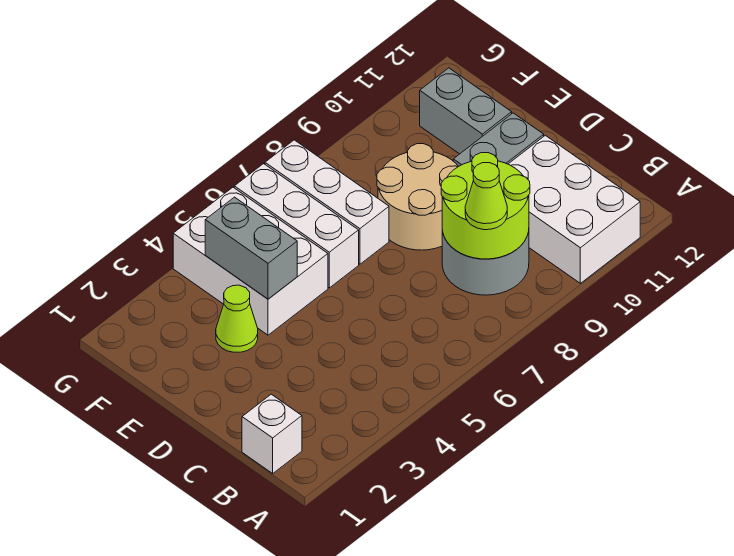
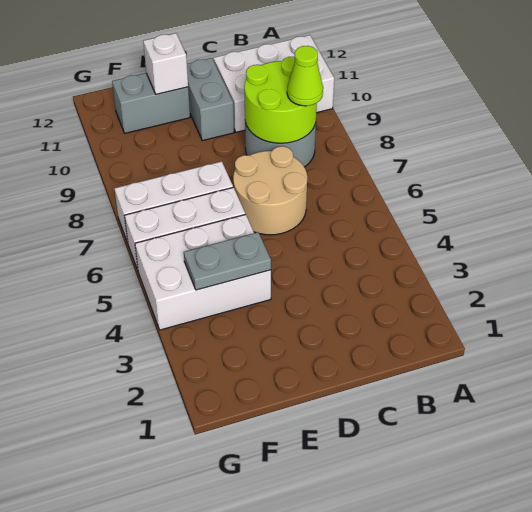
white 1x1 brick [242,394,302,473] -> white 1x1 brick moved to [143,33,188,94]
tan 2x2 round brick [377,144,459,250] -> tan 2x2 round brick moved to [233,146,307,235]
lime 1x1 cone [216,285,258,352] -> none
grey 1x2 brick [205,197,297,299] -> grey 1x2 plate [184,232,271,290]

